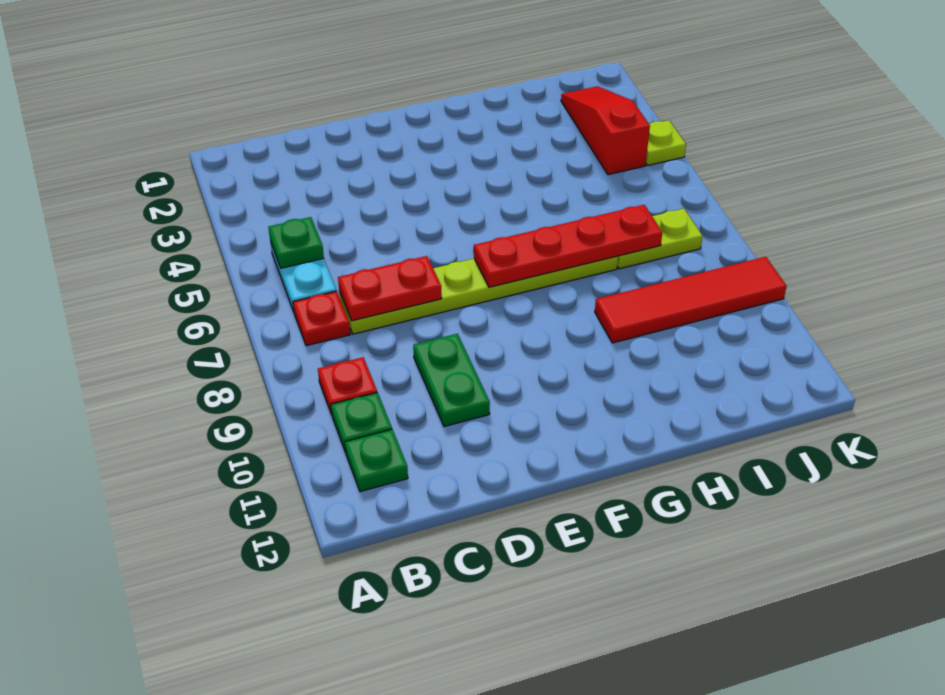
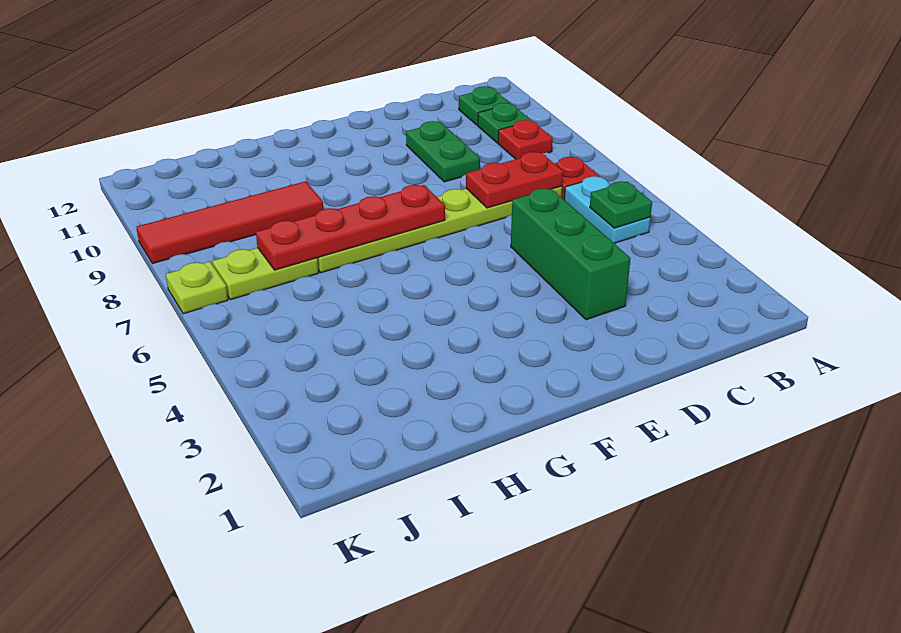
none -> green 1x3 brick [511,189,631,320]
red 1x3 slope [561,86,650,175] -> none
lime 1x1 plate [646,120,686,166] -> lime 1x1 plate moved to [166,261,228,314]

